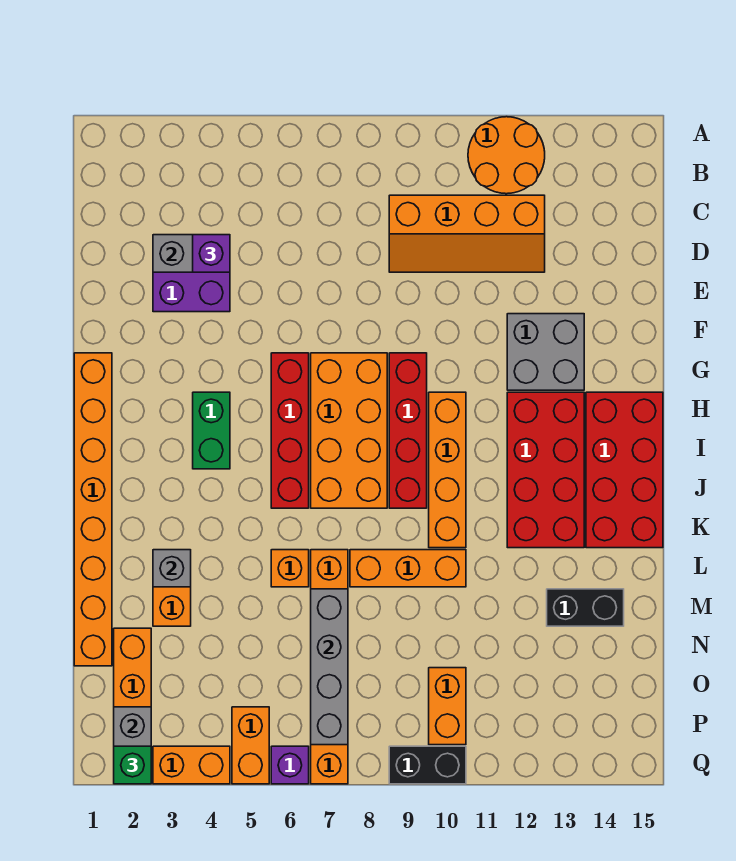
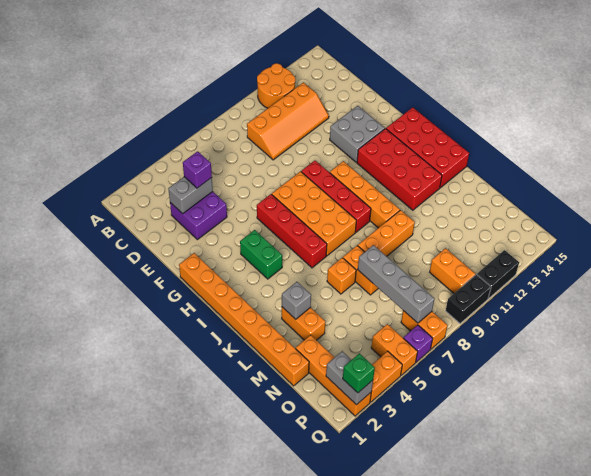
black 1x2 brick [547,589,624,626] -> black 1x2 brick moved to [477,250,519,299]

